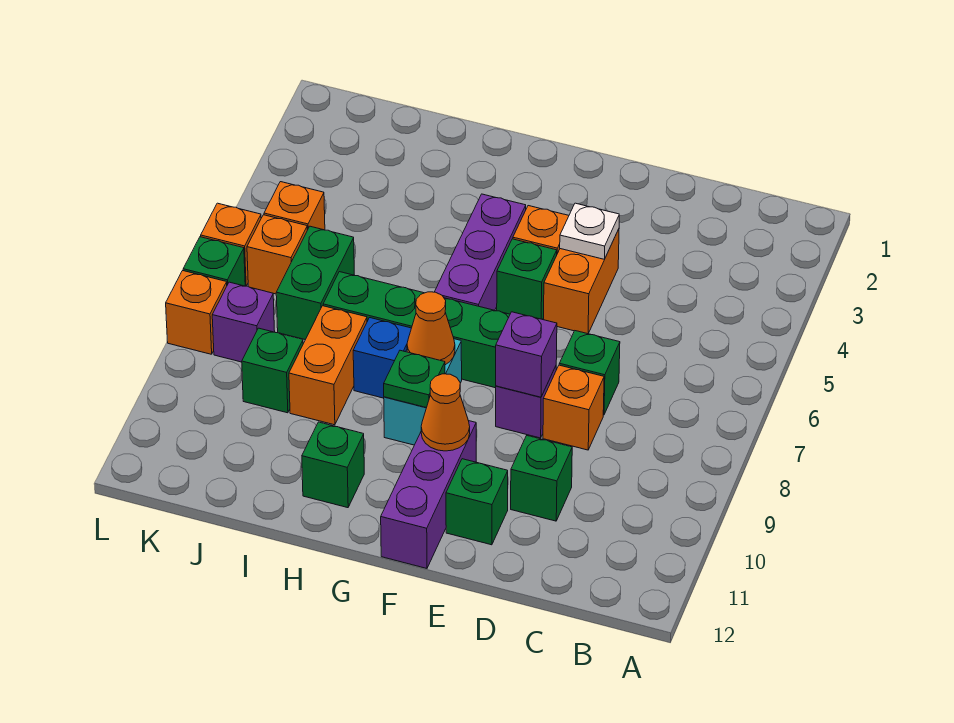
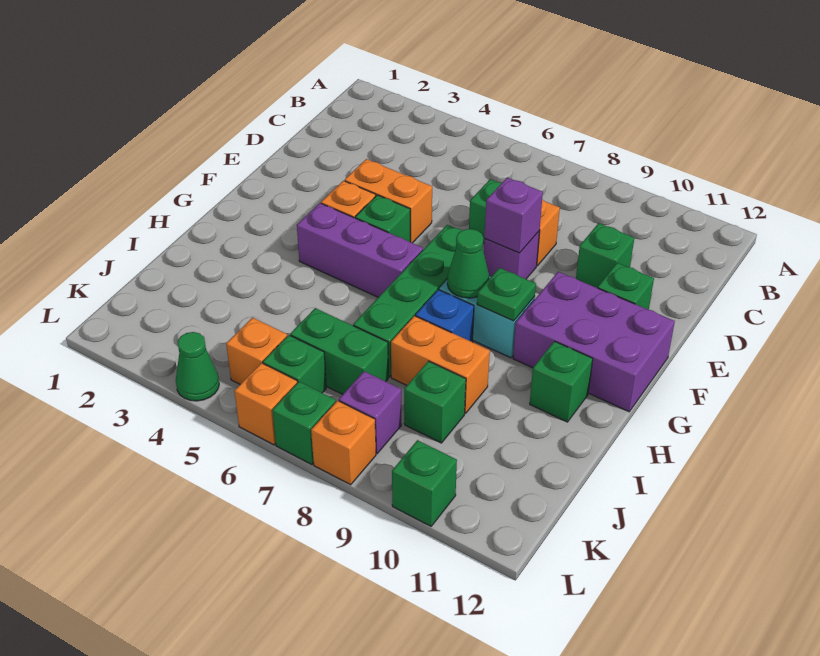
white 1x1 plate [560,203,619,259] -> none
purple 1x3 brick [381,421,476,568] -> purple 2x3 brick [513,272,675,412]
orange 1x1 cone [421,374,470,451] -> none
orange 1x1 cone [407,292,455,365] -> green 1x1 cone [447,229,489,298]
orange 1x1 brick [247,215,307,294] -> green 1x1 brick [263,335,326,393]
none -> green 1x1 cone [176,332,219,401]
none -> green 1x1 brick [392,440,457,526]

